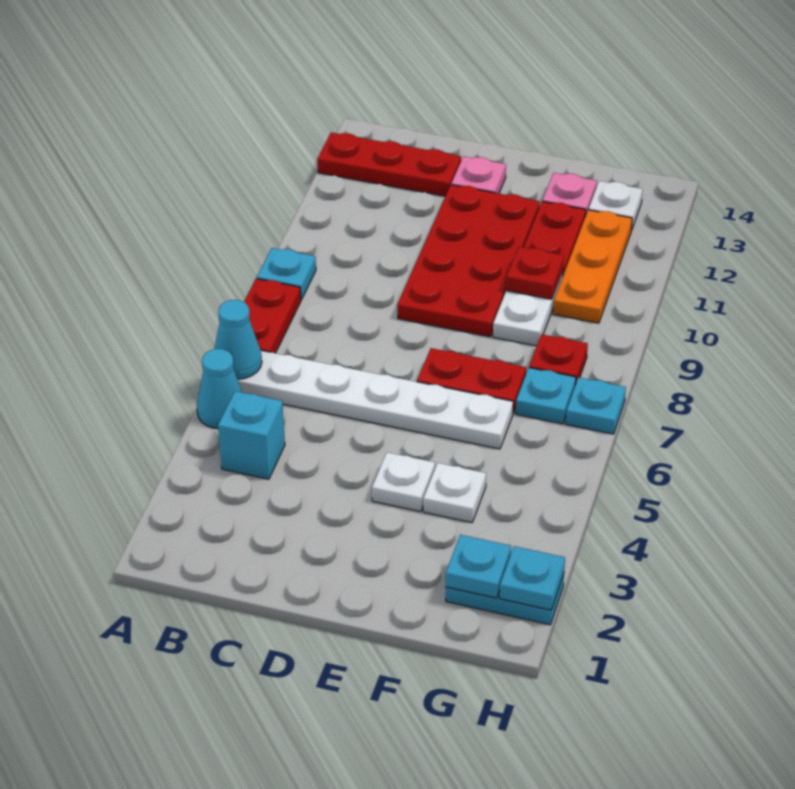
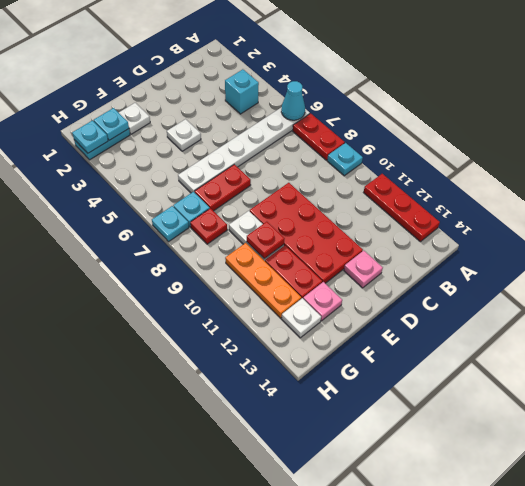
cyan 1x1 cone [197,349,242,428] -> none
red 1x3 plate [317,133,461,196] -> red 1x3 plate turned to [364,174,440,242]
white 1x1 plate [423,463,486,523] -> white 1x1 plate moved to [119,103,150,134]

